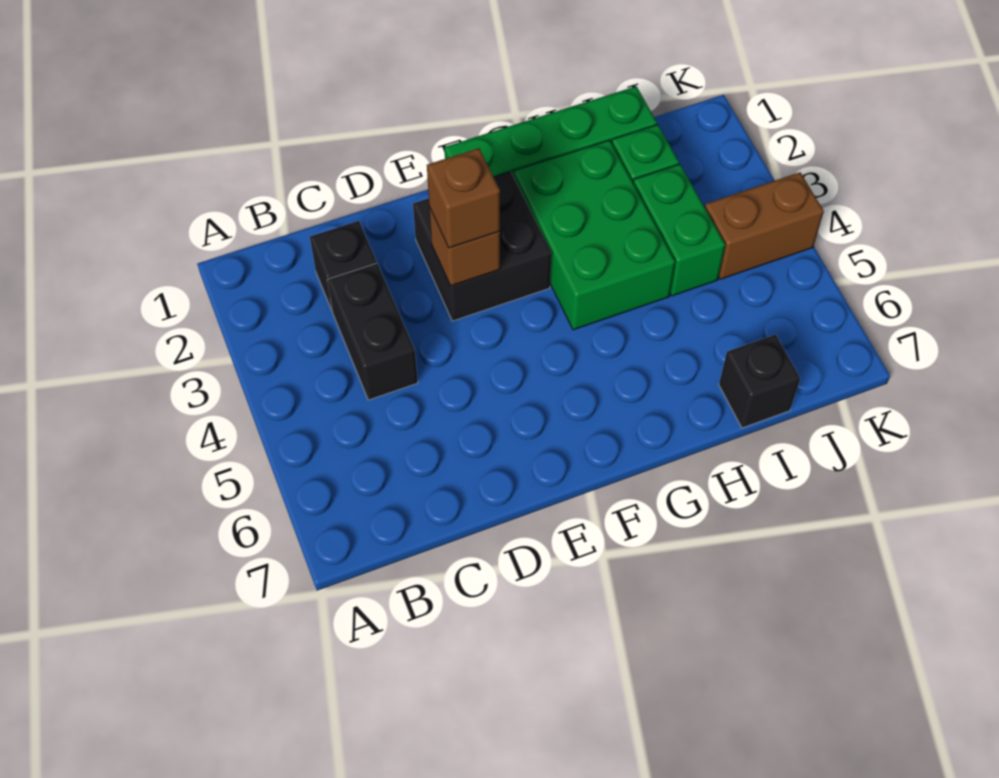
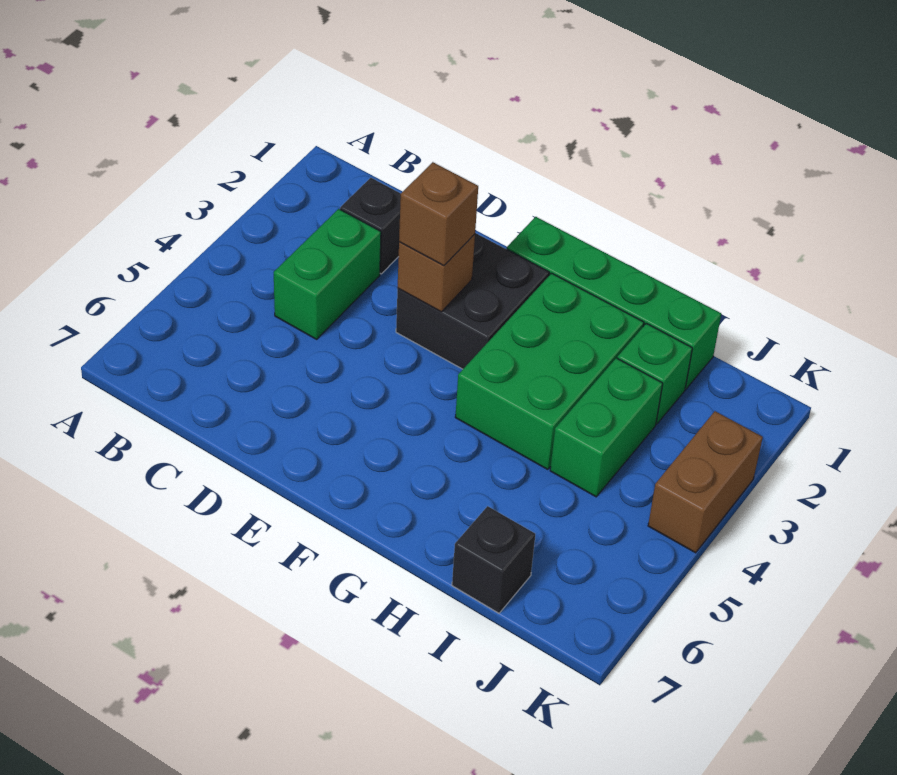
black 1x2 brick [327,263,418,400] -> green 1x2 brick [274,209,381,339]
brown 1x2 brick [705,172,824,279] -> brown 1x2 brick turned to [648,411,763,553]

